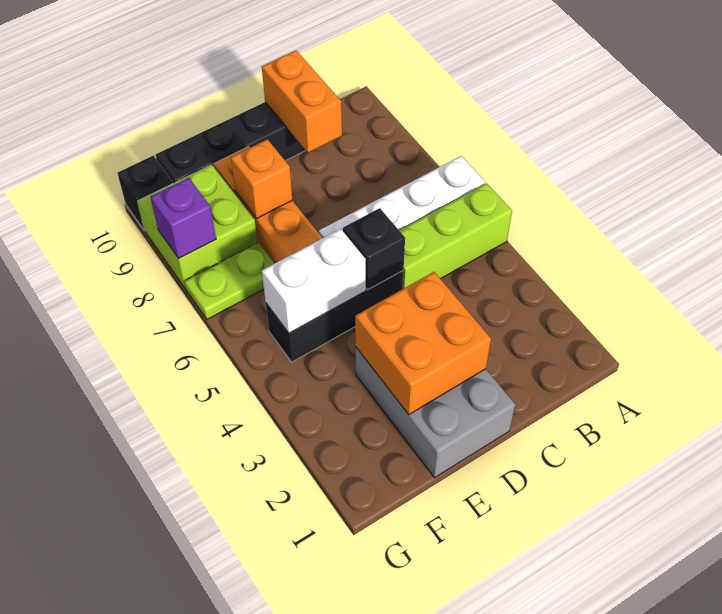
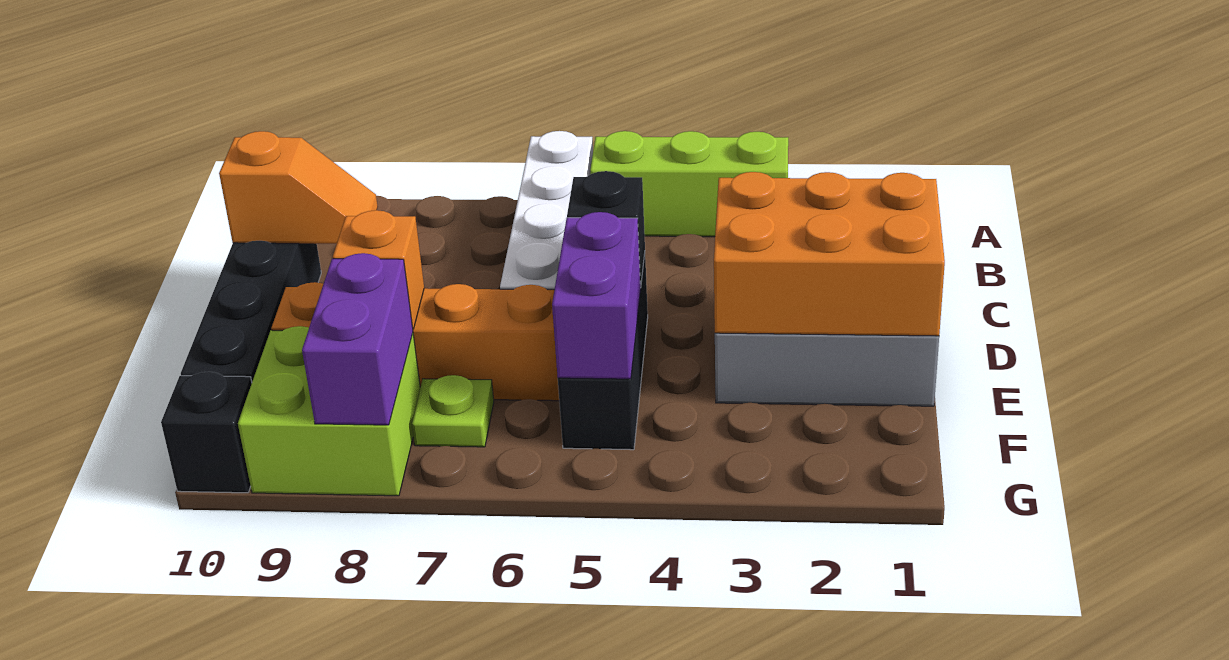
lime 1x3 brick [399,184,512,289] -> lime 1x3 brick turned to [590,131,788,237]
orange 1x2 brick [262,51,342,153] -> orange 1x2 slope [219,131,378,244]
orange 2x2 brick [355,272,491,415] -> orange 2x3 brick [714,172,945,336]
white 1x2 brick [262,229,366,333] -> purple 1x2 brick [552,212,641,379]
lime 1x2 plate [184,243,274,319] -> lime 1x1 plate [412,375,494,447]
purple 1x1 brick [150,178,216,258] -> purple 1x2 brick [302,253,413,425]

